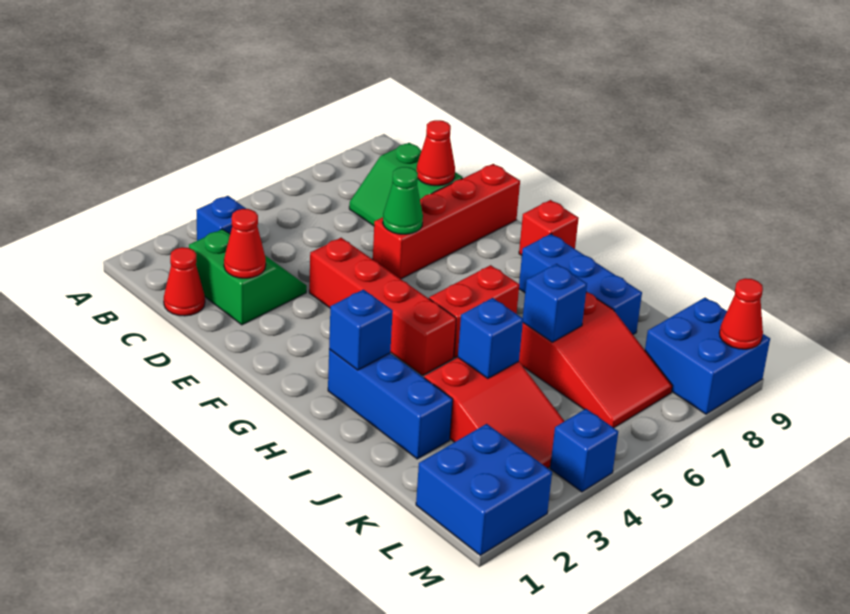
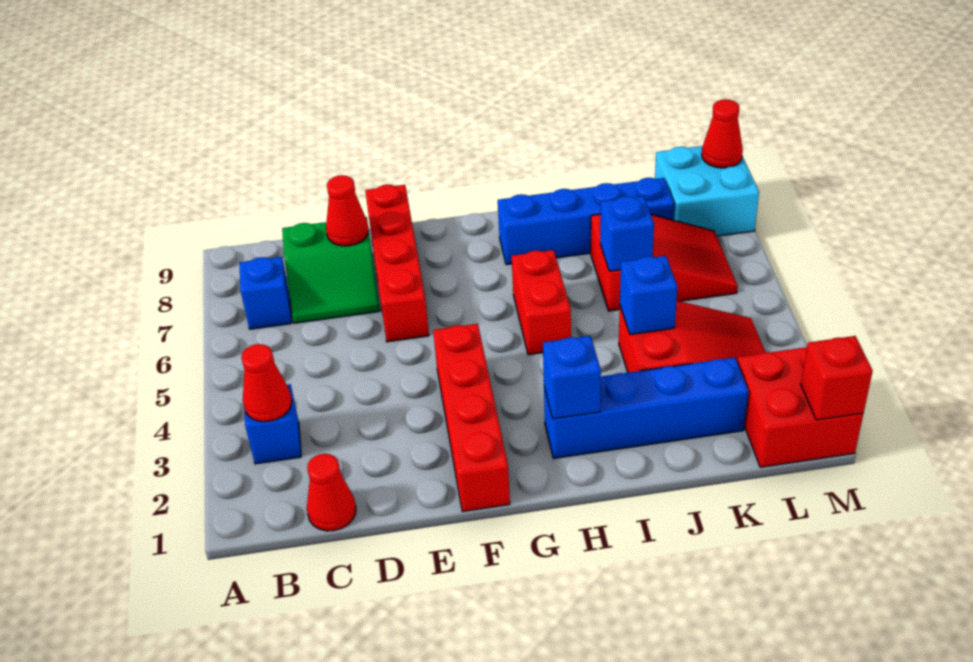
green 2x2 slope [189,229,307,325] -> none
red 1x1 cone [224,209,266,278] -> red 1x1 cone moved to [241,344,292,422]
red 1x4 brick [309,238,456,375] -> red 1x4 brick turned to [433,324,510,512]
green 1x1 cone [383,167,423,234] -> none
red 1x1 brick [519,200,579,255] -> red 1x1 brick moved to [801,336,873,420]
blue 1x3 brick [328,349,453,459] -> blue 1x4 brick [544,358,749,459]
blue 1x3 brick [519,234,642,334] -> blue 1x4 brick [498,178,674,265]
blue 2x2 brick [416,424,552,555] -> red 2x2 brick [737,347,863,467]
blue 2x2 brick [645,298,770,414] -> cyan 2x2 brick [655,146,759,236]
blue 1x1 brick [550,409,618,492] -> blue 1x1 brick moved to [239,257,292,329]

